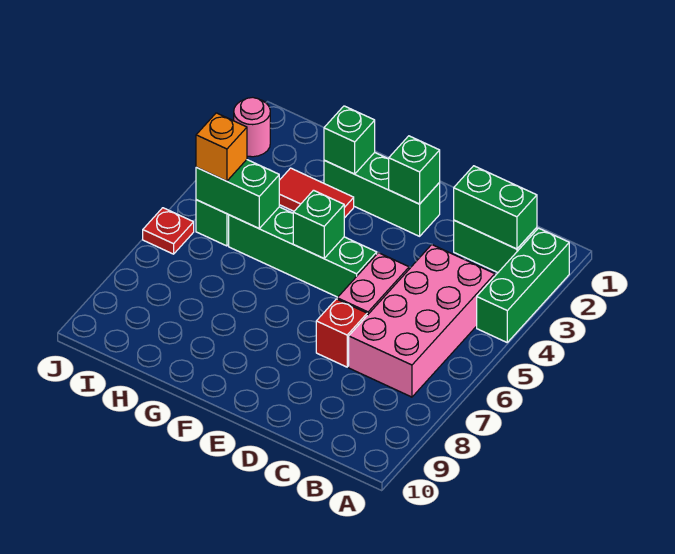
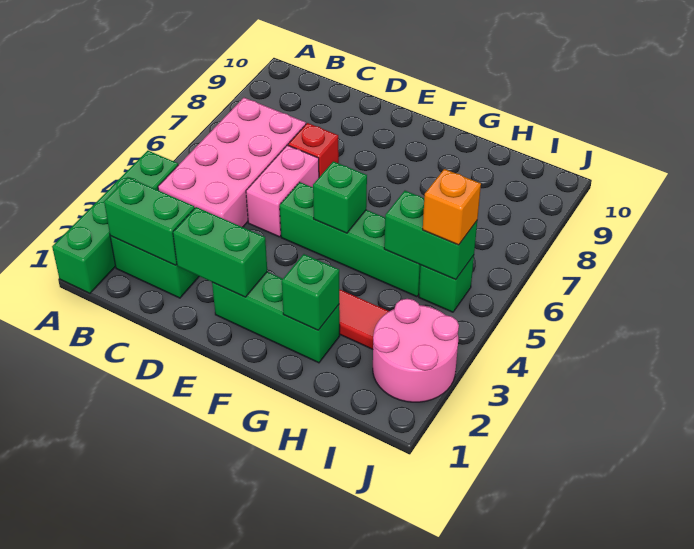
green 1x3 brick [477,228,569,342] -> green 1x4 brick [52,151,178,293]
green 1x1 brick [389,136,440,204] -> green 1x2 brick [173,207,267,297]
pink 1x1 round brick [234,97,270,157] -> pink 2x2 round brick [373,299,459,402]
red 1x1 plate [143,208,194,254] -> none

